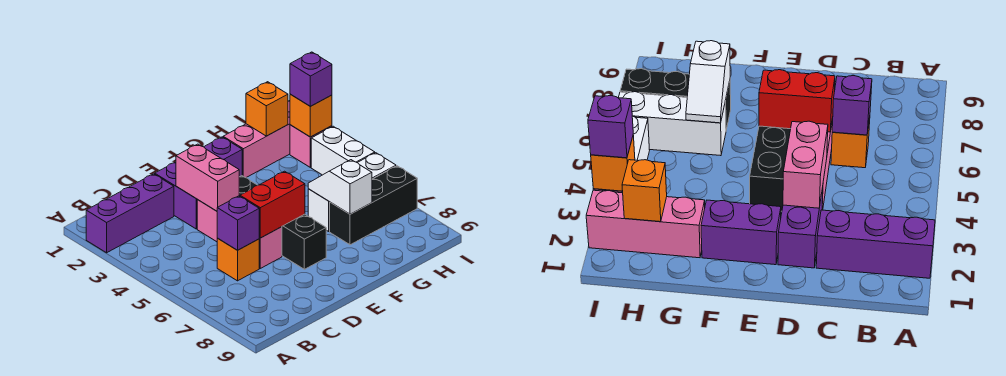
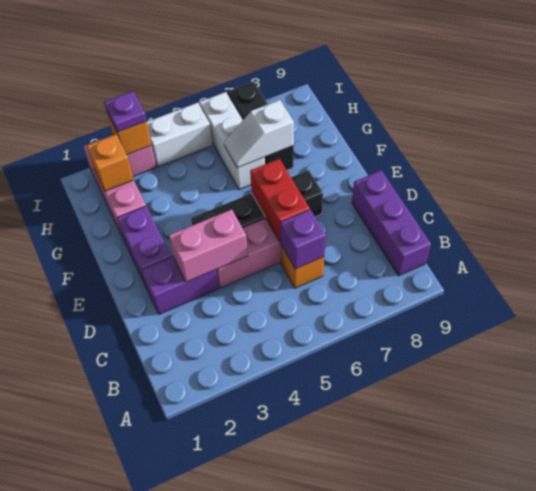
purple 1x3 brick [86,174,174,253] -> purple 1x3 brick moved to [352,170,431,276]
purple 1x1 brick [290,52,332,106] -> purple 1x1 plate [104,91,146,132]

